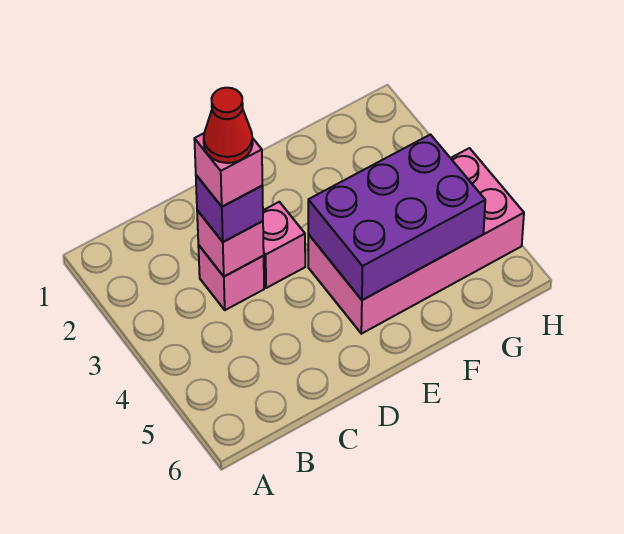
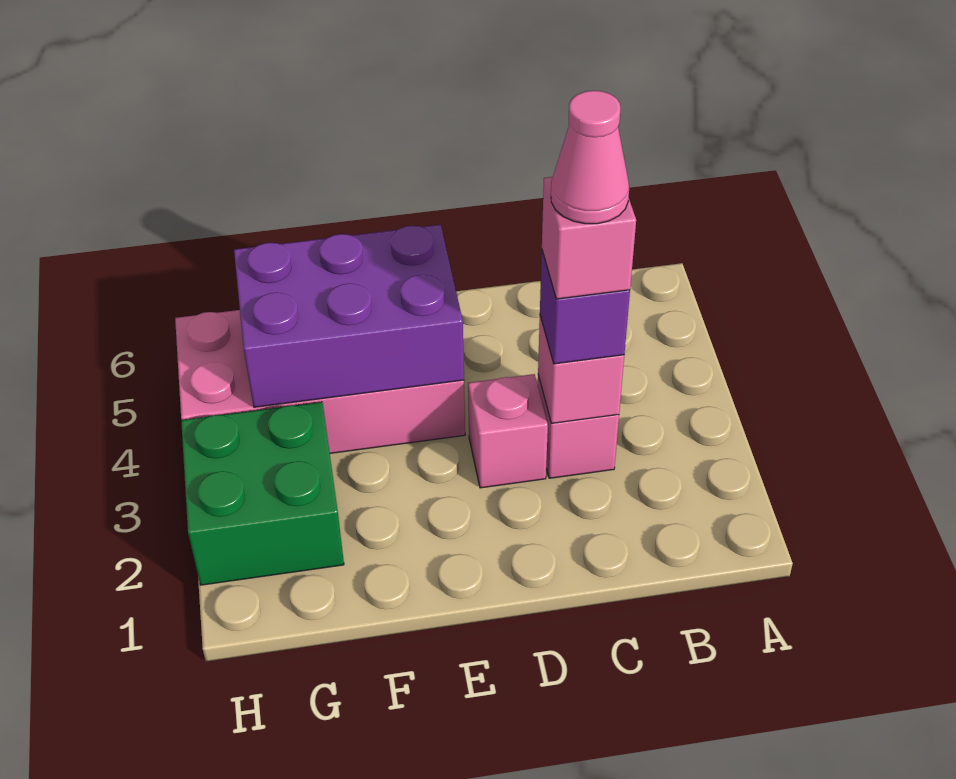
red 1x1 cone [204,88,253,163] -> pink 1x1 cone [551,90,629,224]
none -> green 2x2 brick [181,402,344,585]

